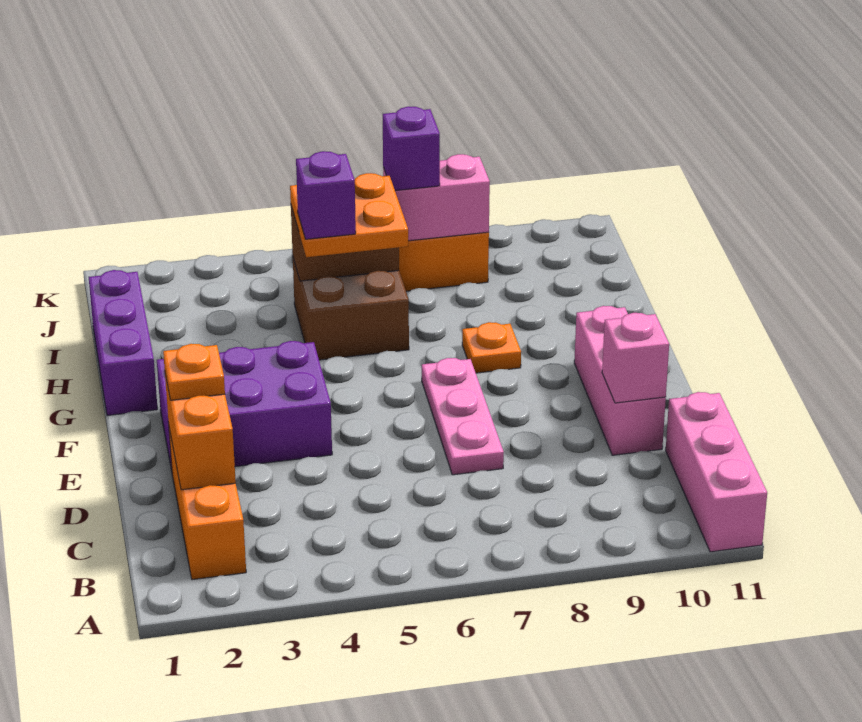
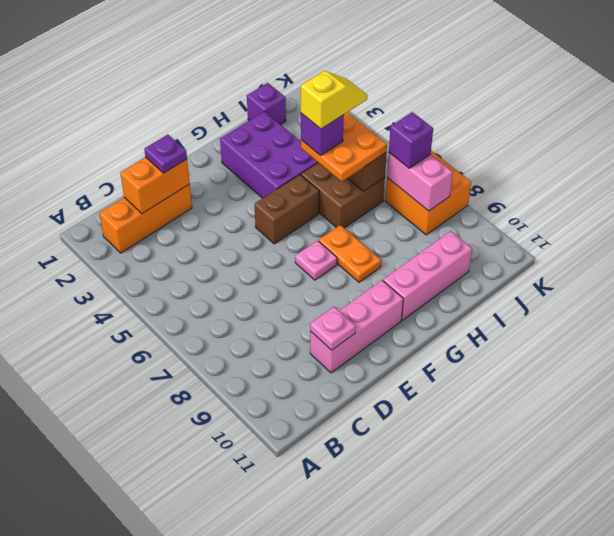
pink 1x3 brick [666,392,767,552] -> pink 1x3 brick moved to [383,231,472,320]
orange 1x1 plate [163,344,225,400] -> purple 1x1 plate [144,135,187,173]
pink 1x3 plate [422,358,504,475] -> pink 1x1 plate [295,241,337,280]
pink 1x1 brick [602,313,669,403] -> pink 1x1 plate [310,307,356,350]
purple 2x3 brick [157,341,332,471] -> purple 2x3 brick moved to [220,111,318,198]
none -> brown 1x2 brick [255,175,319,244]
purple 1x3 brick [89,270,158,416] -> purple 1x1 brick [247,83,286,125]
orange 1x1 plate [462,322,521,373] -> orange 1x2 plate [319,225,381,282]
none -> yellow 1x2 slope [301,71,367,129]

